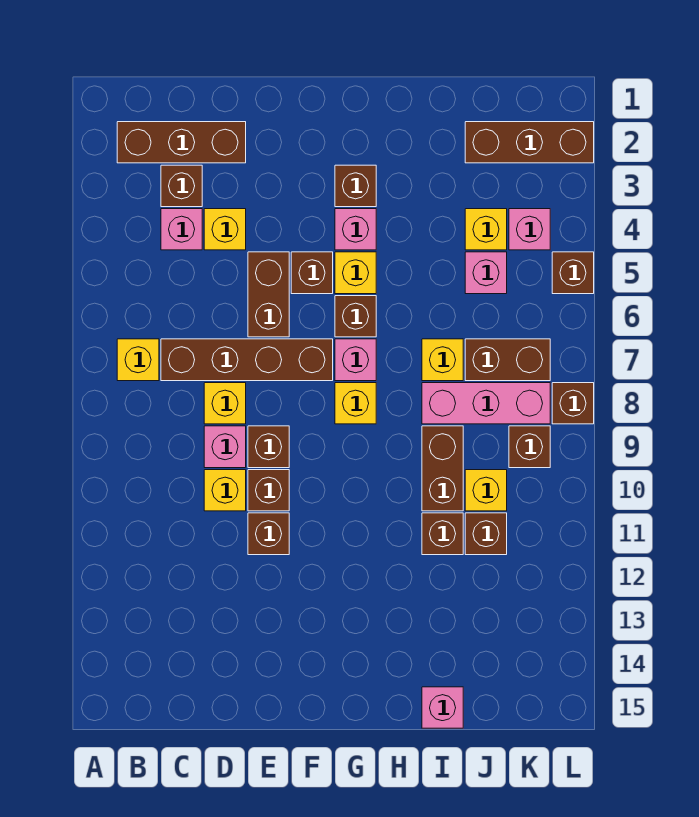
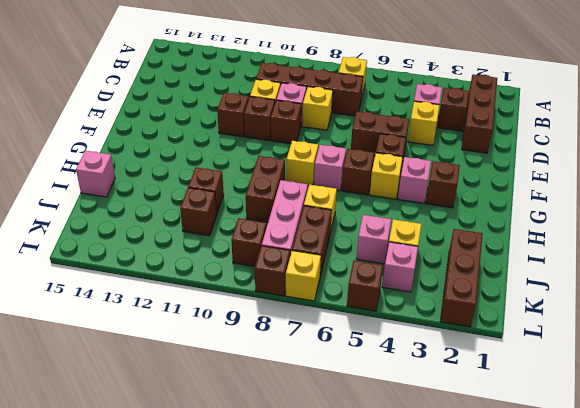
brown 1x4 brick [161,339,333,381] -> brown 1x4 brick turned to [256,63,363,116]
brown 1x2 brick [422,426,463,511] -> brown 1x2 brick turned to [246,156,285,222]
yellow 1x1 brick [465,470,507,511] -> yellow 1x1 brick moved to [286,251,321,301]

